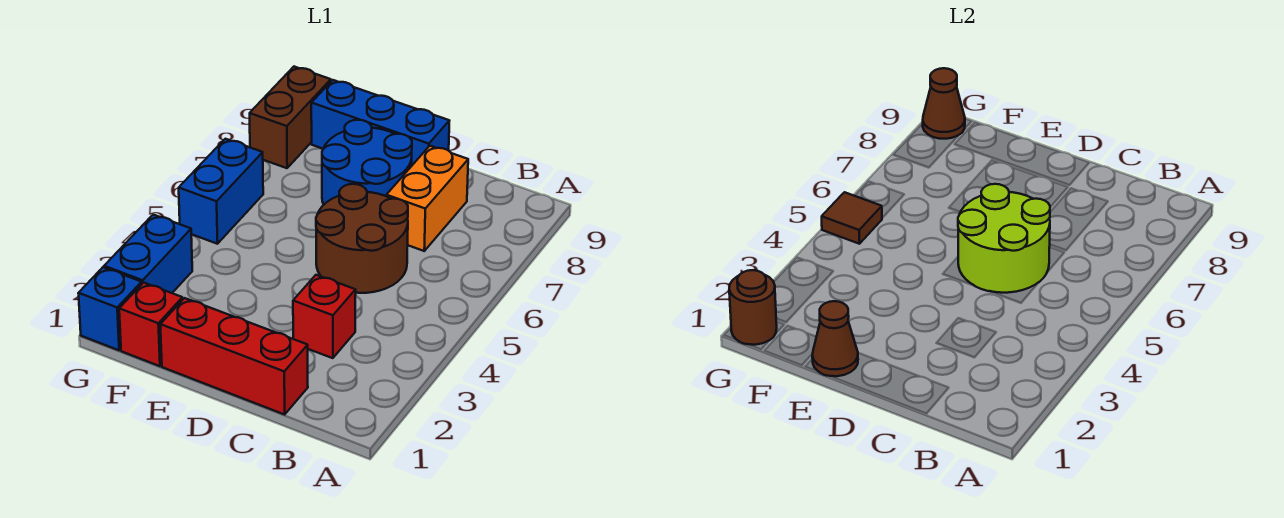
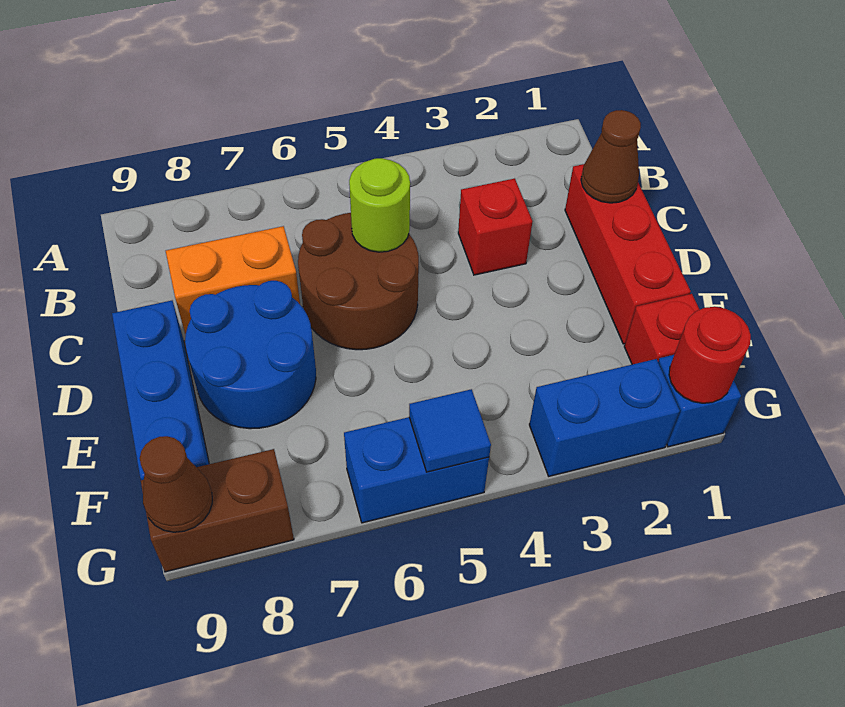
lime 2x2 round brick [958,184,1050,293] -> lime 1x1 round brick [349,158,410,252]
brown 1x1 cone [812,301,858,376] -> brown 1x1 cone moved to [581,110,641,203]
brown 1x1 round brick [729,270,777,345] -> red 1x1 round brick [669,307,751,403]
brown 1x1 tile [822,192,882,244] -> blue 1x1 tile [409,389,491,472]

